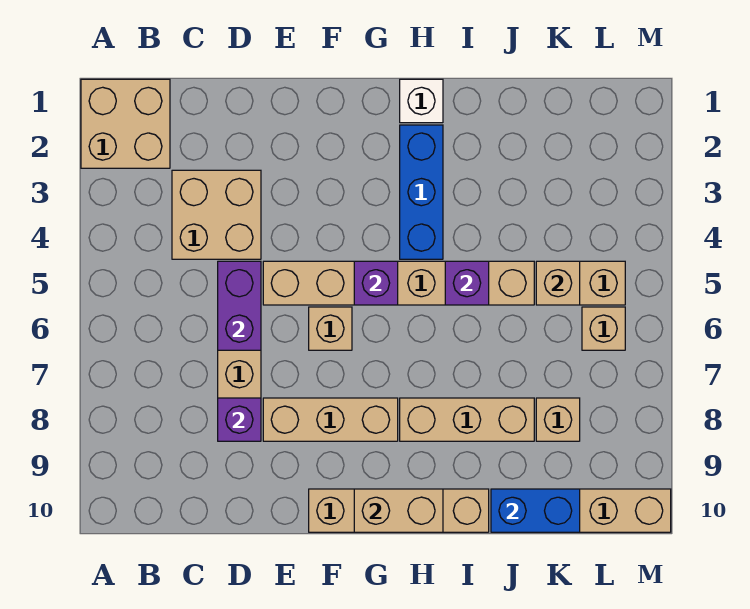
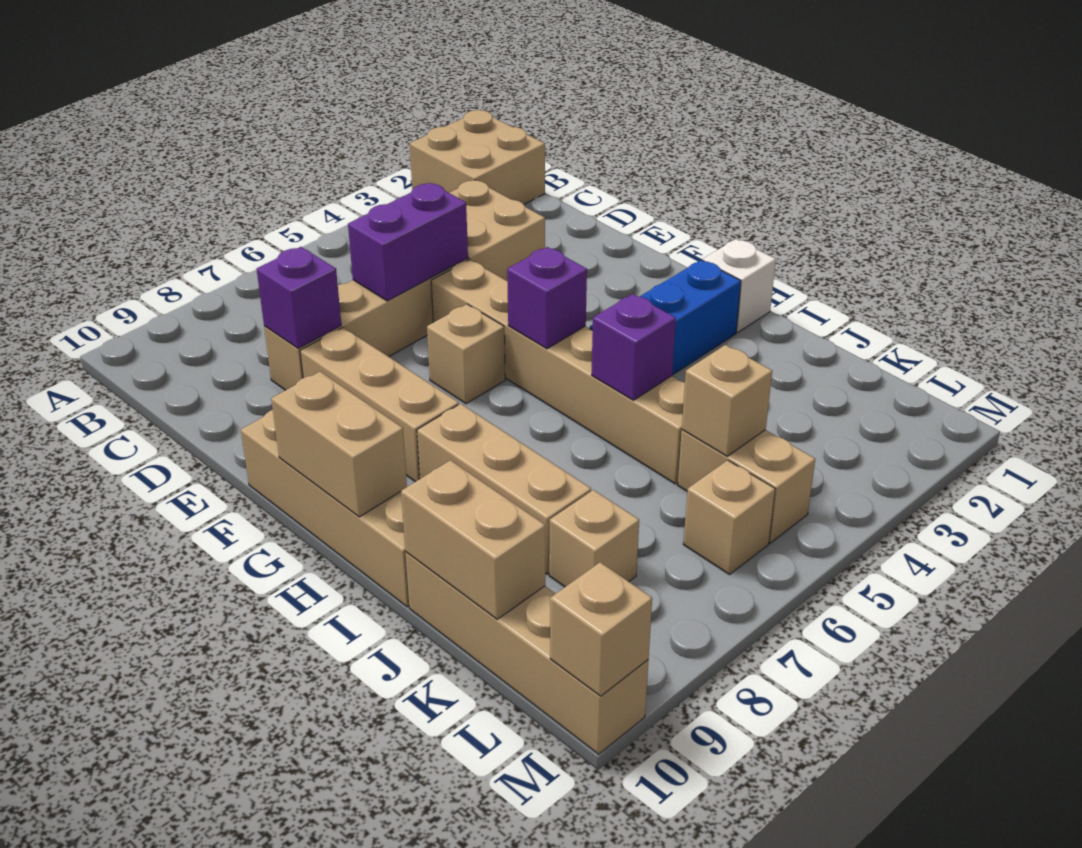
blue 1x2 brick [491,489,580,532] -> tan 1x2 brick [401,460,545,619]
none -> tan 1x1 brick [550,562,652,696]

